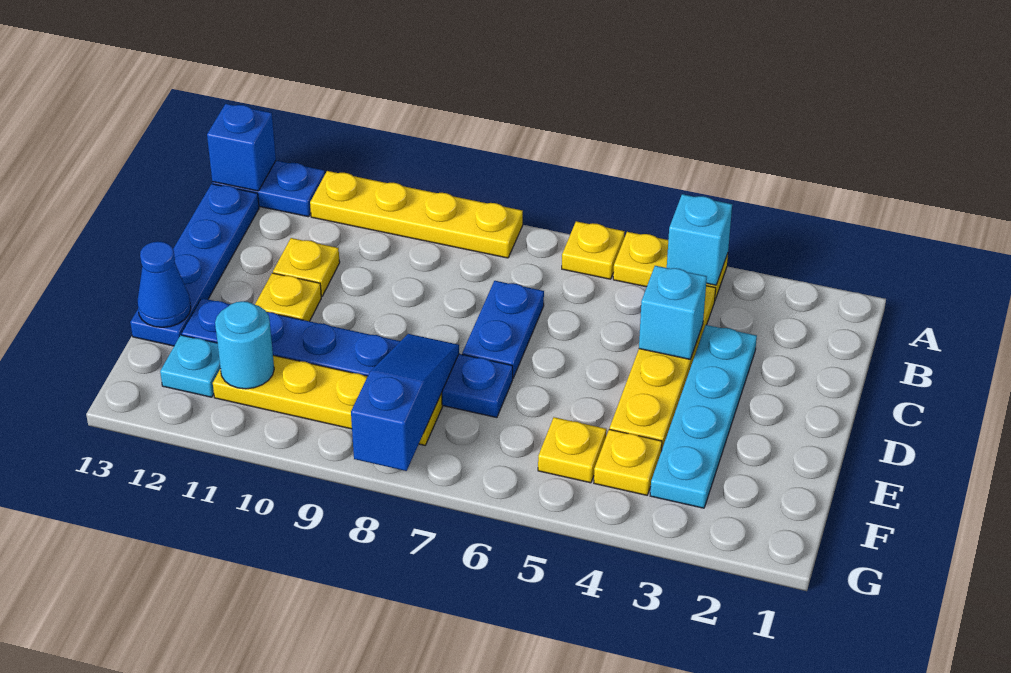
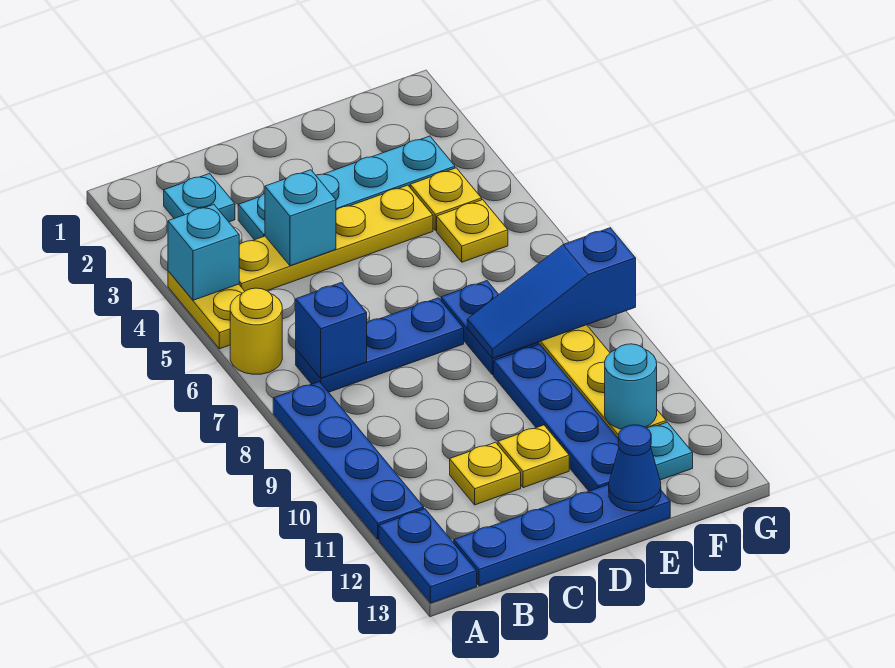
yellow 1x1 plate [562,221,625,279] -> yellow 1x1 round brick [230,288,282,374]
yellow 1x4 plate [310,171,523,258] -> blue 1x4 plate [273,382,424,539]
blue 1x1 brick [207,104,276,191] -> blue 1x1 brick moved to [296,283,367,378]
none -> cyan 1x1 plate [164,173,235,222]
blue 1x2 plate [462,281,544,378] -> blue 1x3 plate [296,298,464,392]

